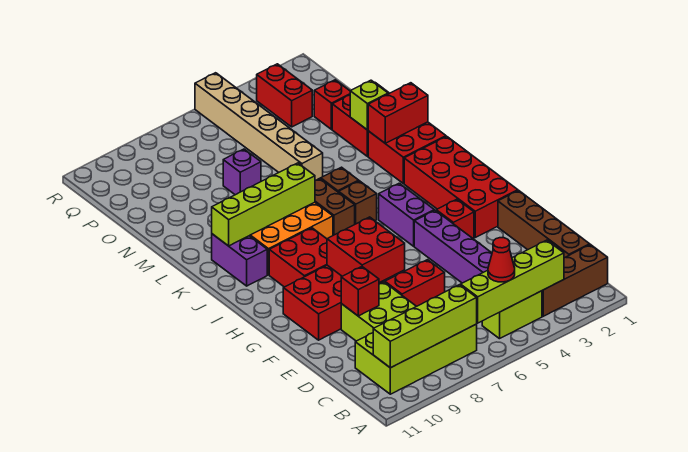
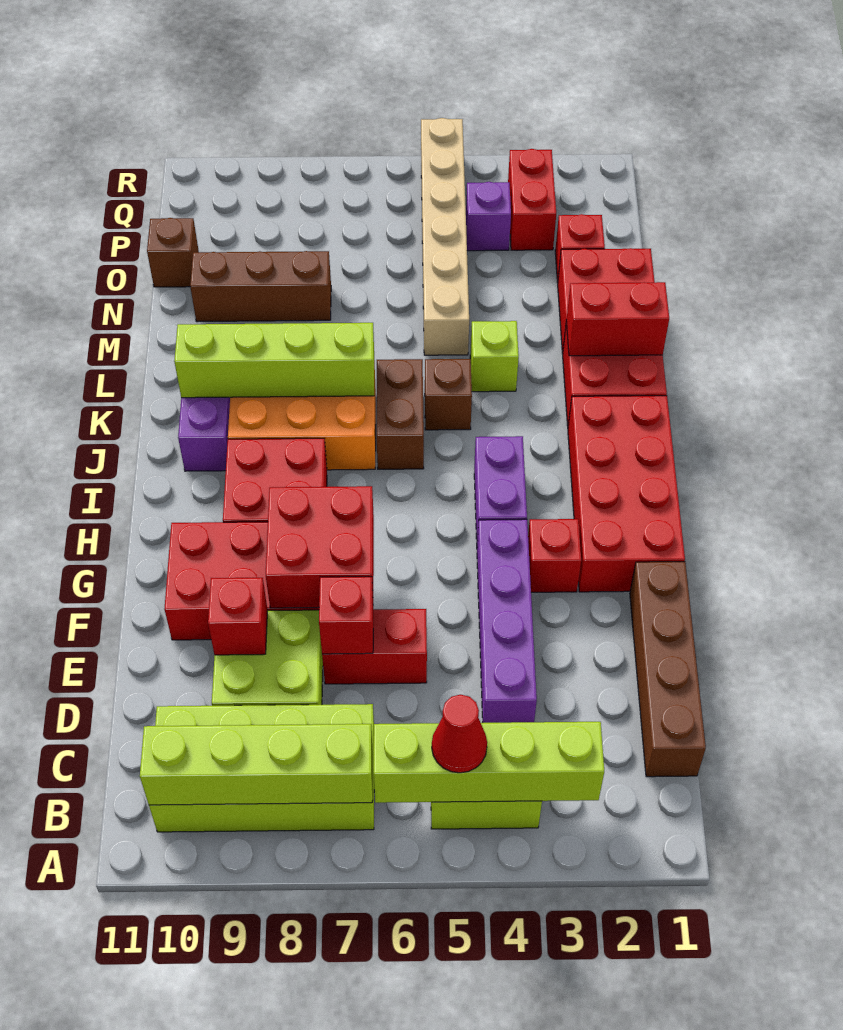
brown 1x3 brick [542,245,608,316] -> brown 1x3 brick moved to [190,251,331,322]
none -> red 1x1 brick [319,577,373,654]
brown 1x1 brick [339,181,377,224] -> brown 1x1 brick moved to [147,218,199,287]
lime 1x1 brick [350,80,388,130] -> lime 1x1 brick moved to [470,321,519,392]
purple 1x1 brick [223,149,261,195] -> purple 1x1 brick moved to [466,182,511,251]

